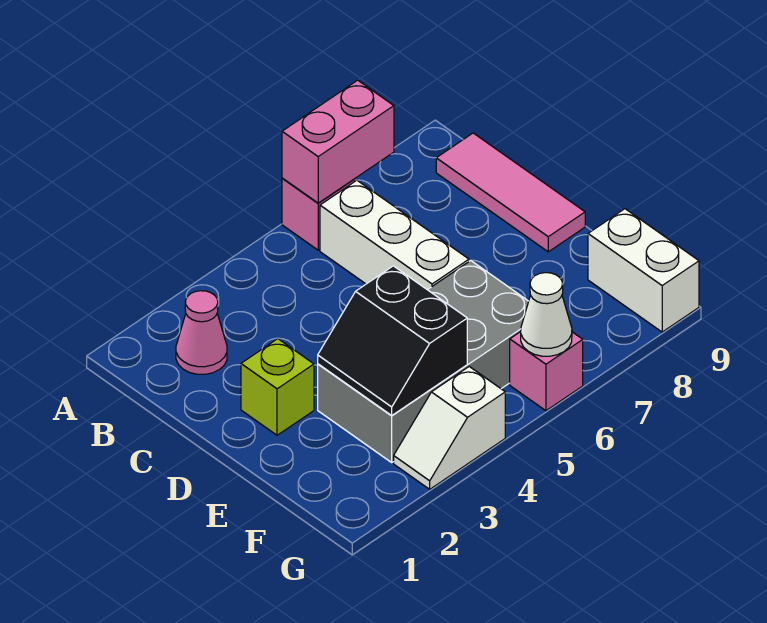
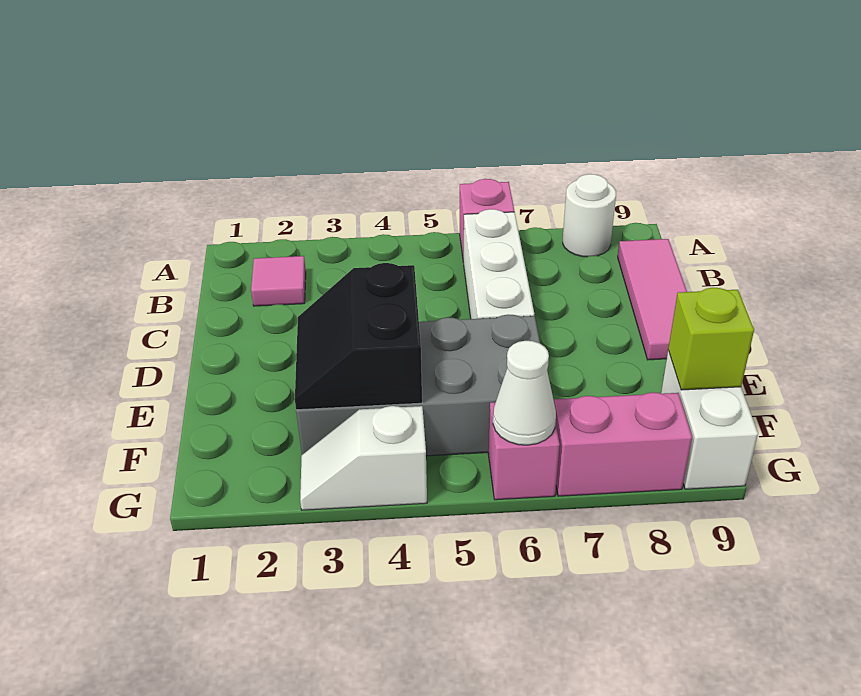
pink 1x2 brick [282,80,394,203] -> pink 1x2 brick moved to [554,392,692,496]
none -> white 1x1 round brick [563,174,616,257]
pink 1x1 cone [176,291,227,374] -> pink 1x1 tile [251,256,306,306]
lime 1x1 brick [241,339,314,435] -> lime 1x1 brick moved to [668,288,754,390]

